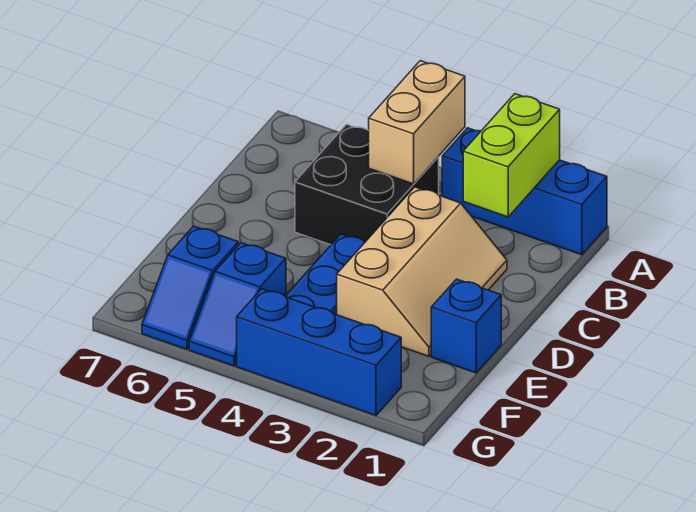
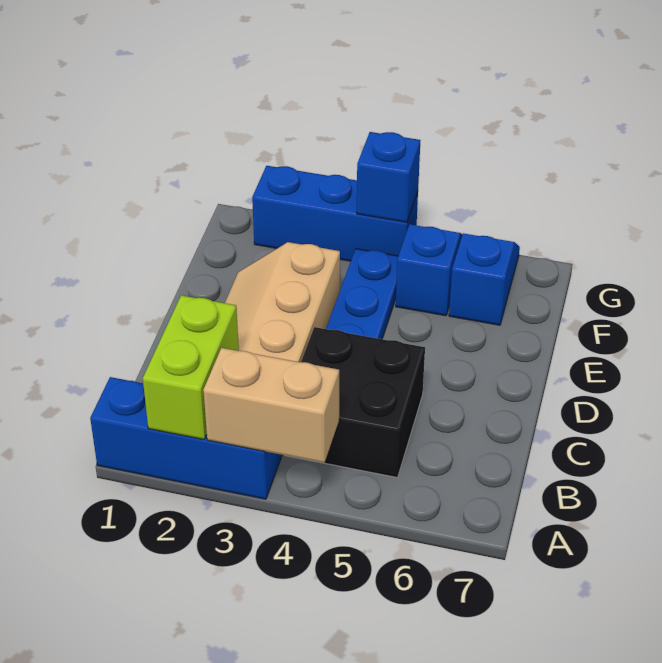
tan 1x2 brick [369,61,465,184] -> tan 1x2 brick turned to [203,348,339,463]
blue 1x1 brick [431,279,501,373] -> blue 1x1 brick moved to [357,132,420,222]

